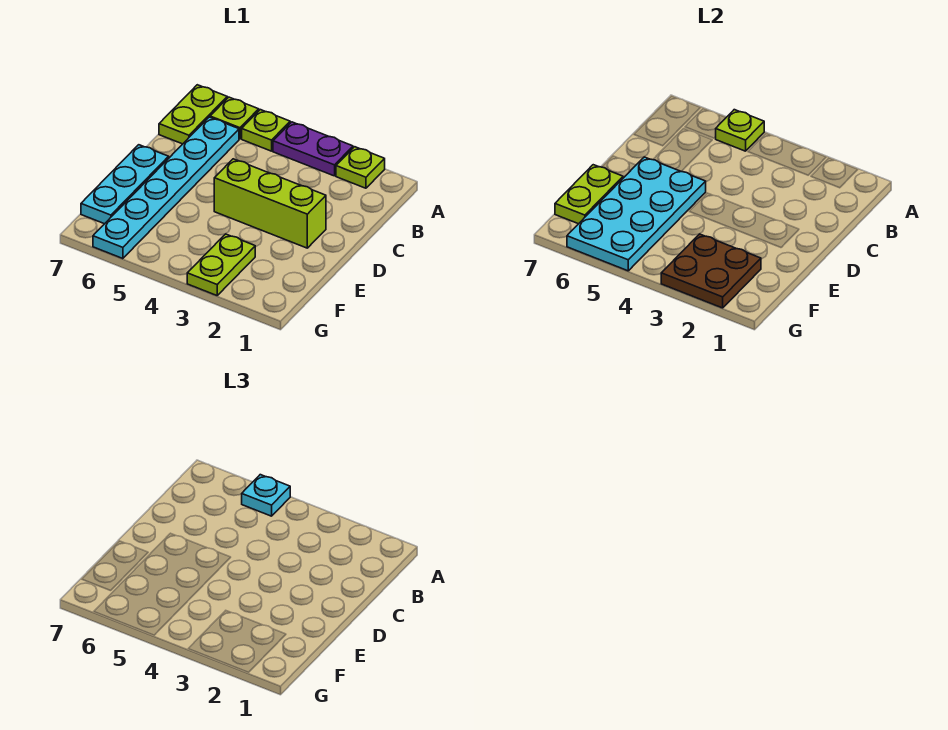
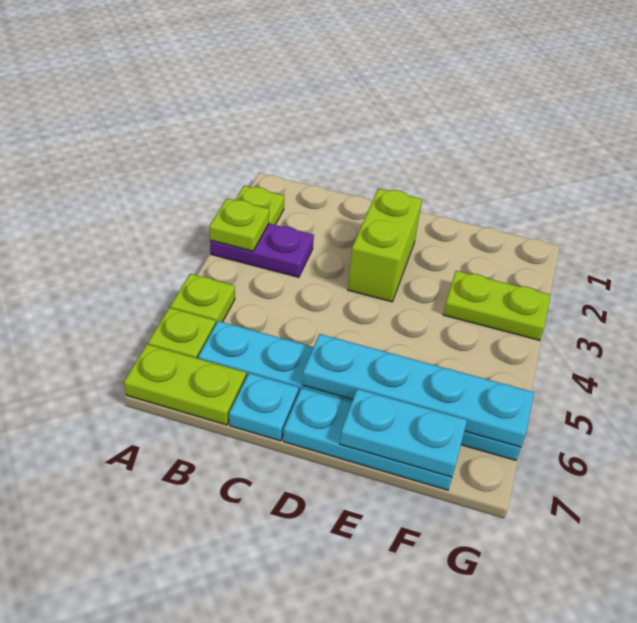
purple 1x2 plate [273,122,353,176] -> purple 1x2 plate turned to [210,223,314,277]
lime 1x1 plate [716,110,764,151] -> lime 1x1 plate moved to [209,198,269,251]
cyan 1x1 plate [242,475,290,516] -> cyan 1x1 plate moved to [229,373,299,441]
lime 1x3 brick [214,159,326,248] -> lime 1x2 brick [348,188,422,302]
cyan 2x4 plate [567,157,706,271] -> cyan 1x4 plate [302,334,534,447]
lime 1x2 plate [555,165,623,224] -> cyan 1x2 plate [340,389,467,477]
brown 2x2 plate [661,234,761,308] -> none

